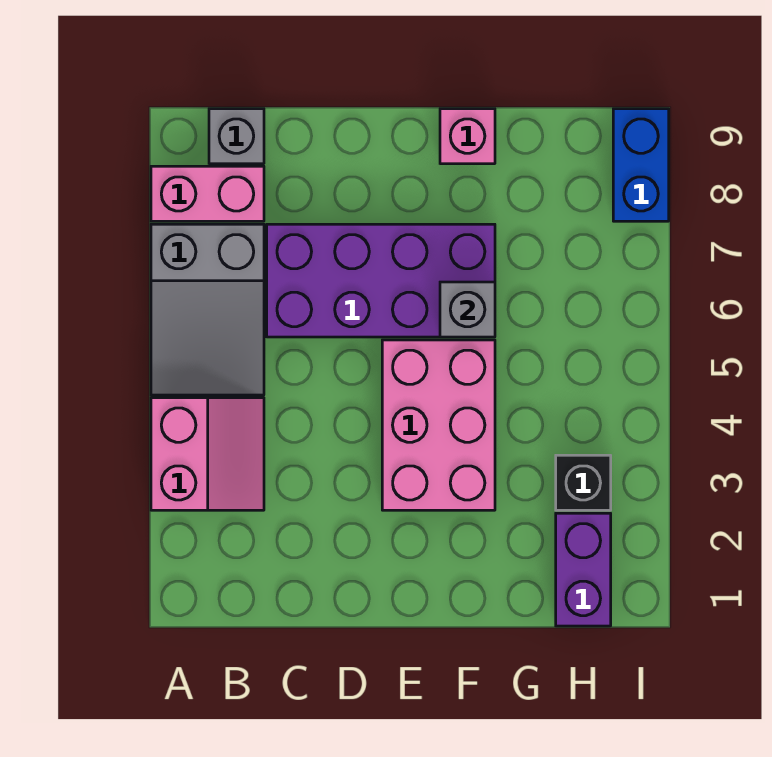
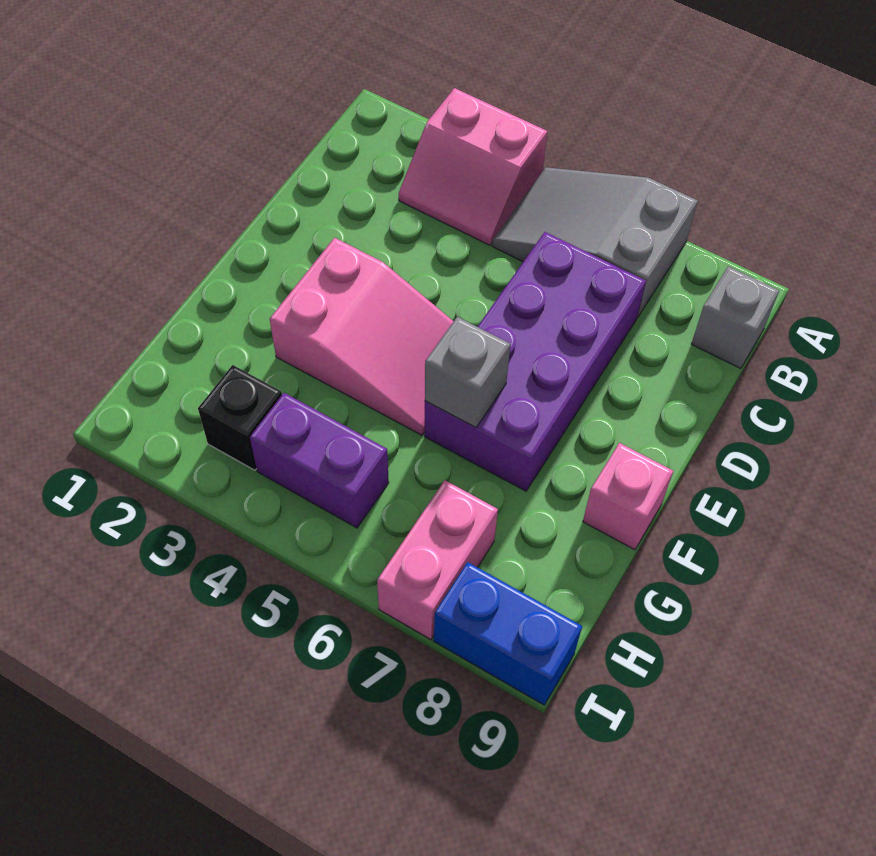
pink 1x2 brick [151,166,264,221] -> pink 1x2 brick moved to [377,480,498,639]
pink 2x3 brick [382,340,495,510] -> pink 2x3 slope [270,238,454,435]
purple 1x2 brick [556,513,611,626] -> purple 1x2 brick moved to [250,393,389,528]

